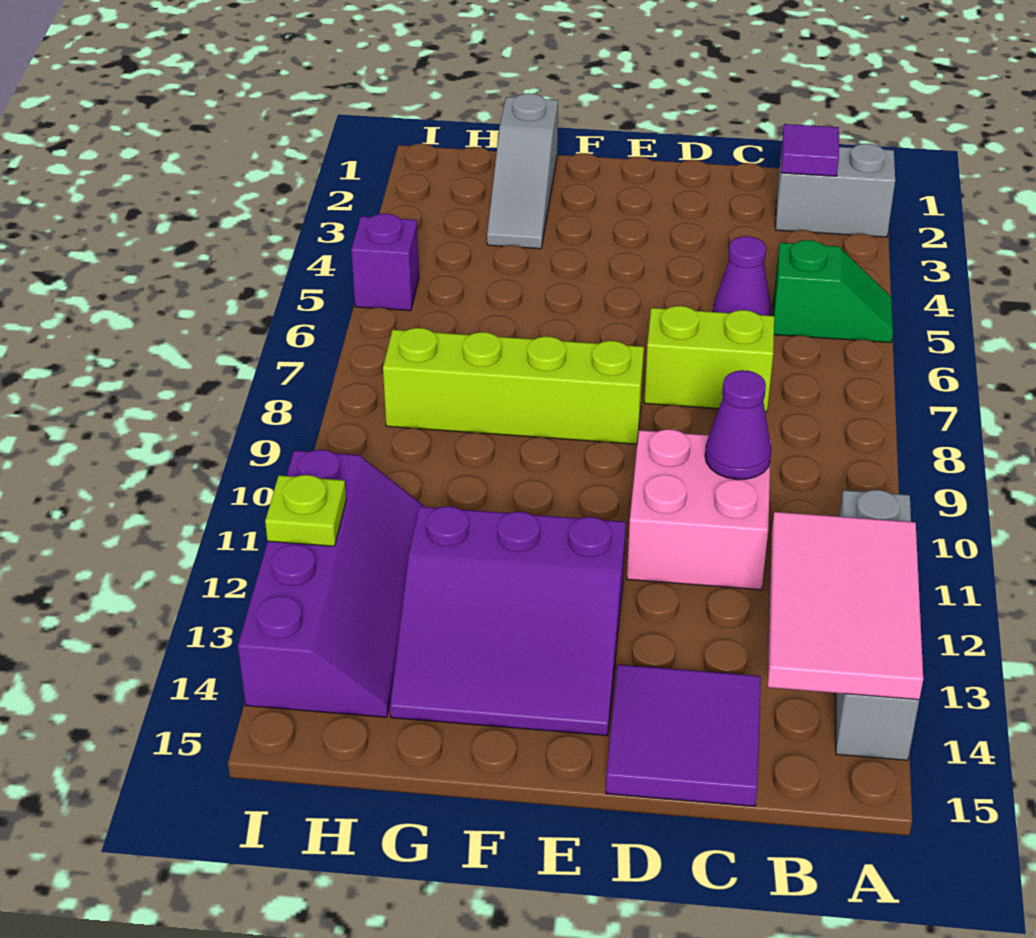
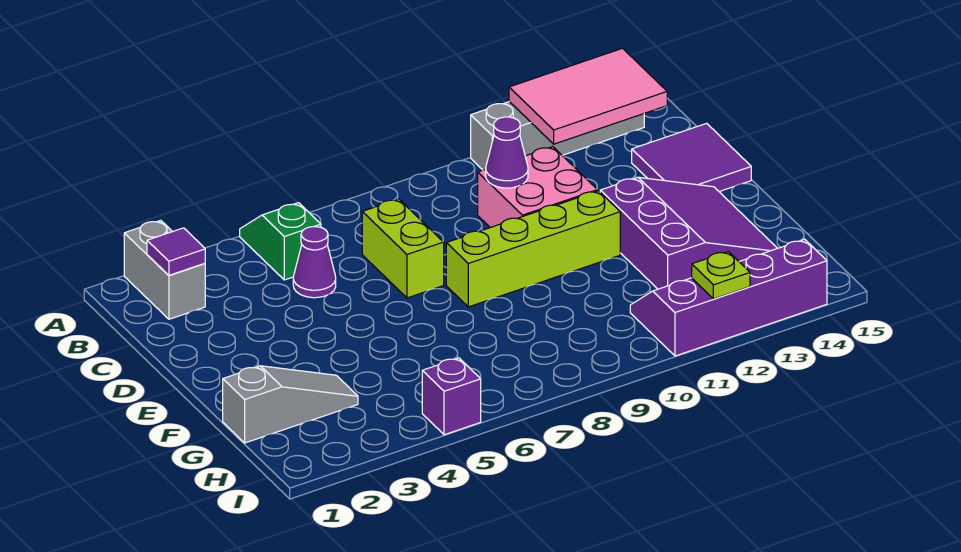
lime 1x4 brick [383,328,644,444] -> lime 1x4 brick turned to [446,191,620,307]

